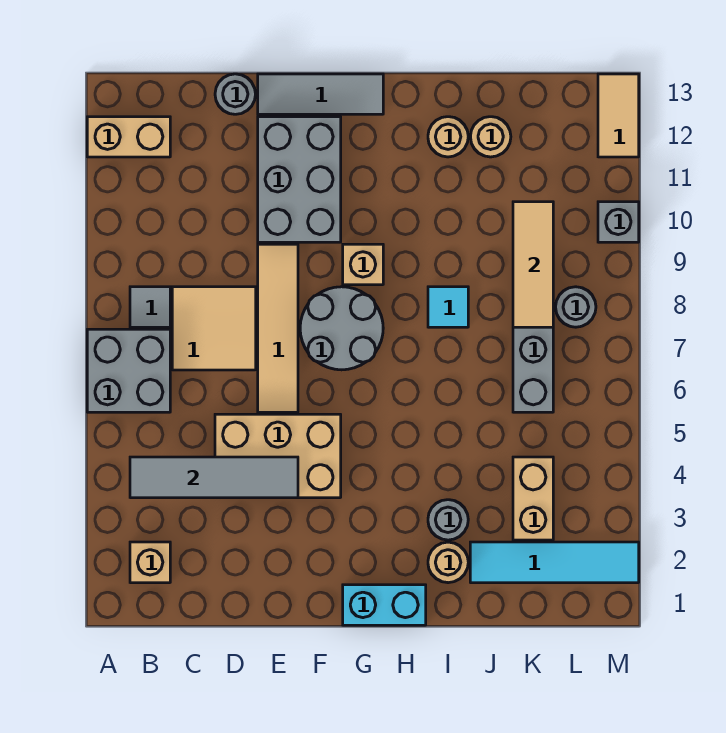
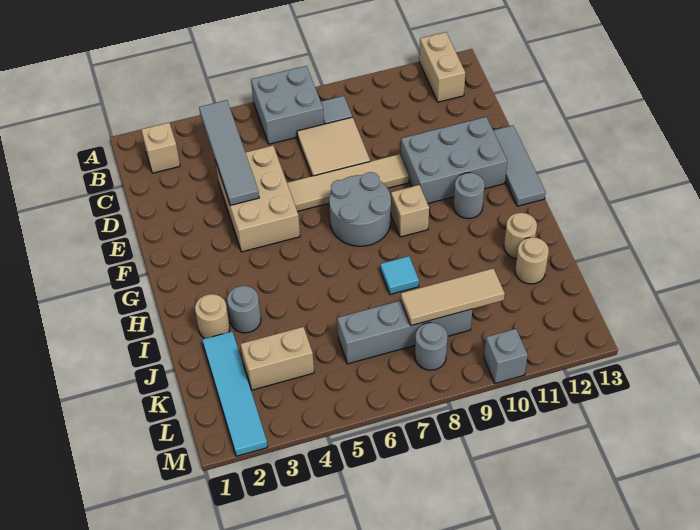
grey 1x1 round brick [215,74,256,114] -> grey 1x1 round brick moved to [453,173,485,219]
cyan 1x2 brick [343,585,426,625] -> none
tan 1x2 tile [598,74,639,157] -> none

